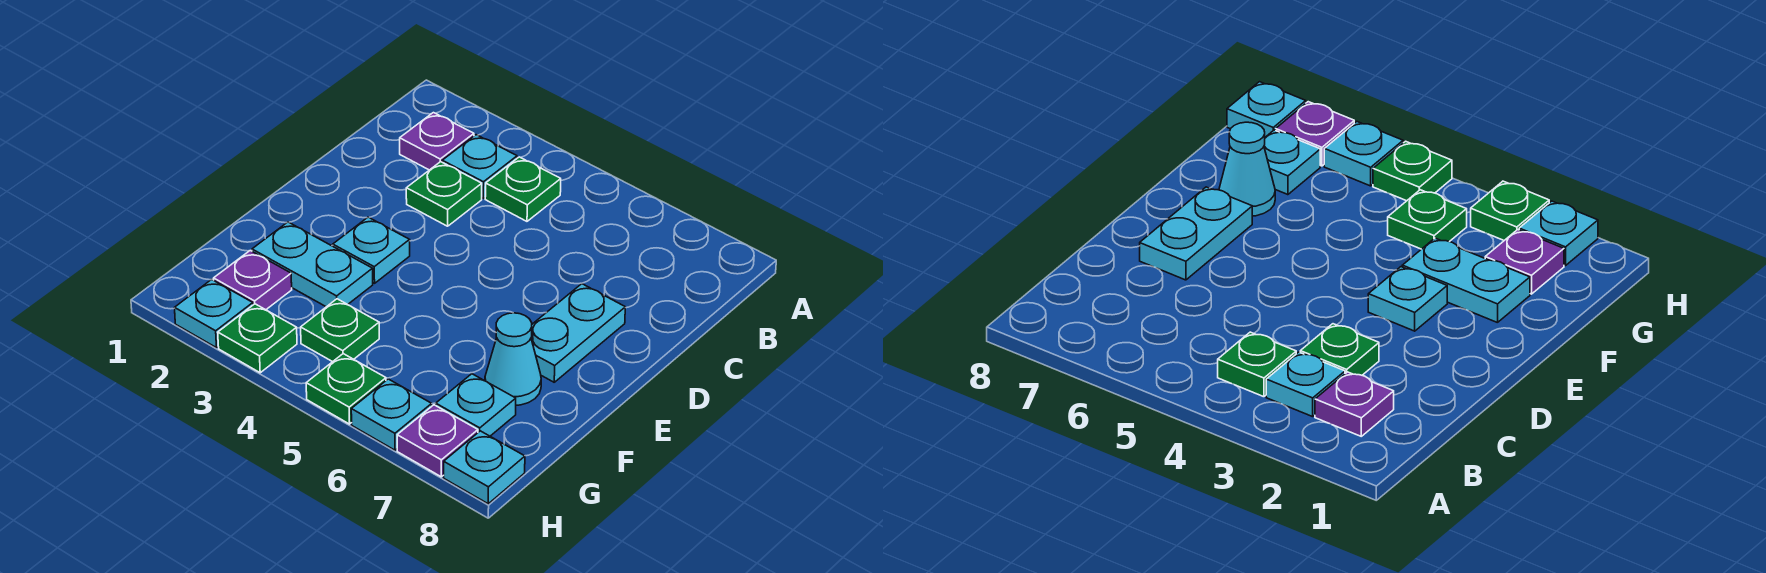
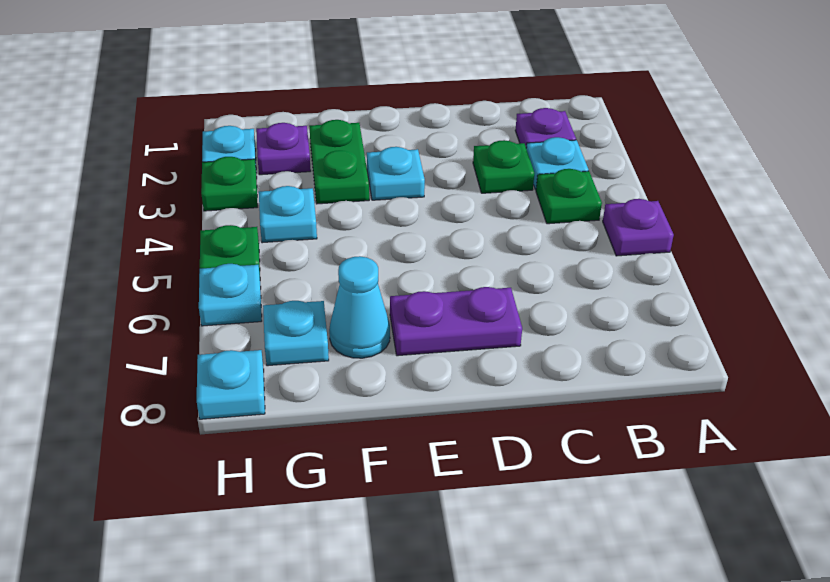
cyan 1x2 plate [531,284,625,382] -> purple 1x2 plate [390,287,522,356]
cyan 1x2 plate [252,222,373,307] -> green 1x2 plate [309,120,369,204]
green 1x1 plate [301,299,379,362] -> cyan 1x1 plate [259,186,317,243]
purple 1x1 plate [397,405,478,477] -> purple 1x1 plate moved to [603,199,674,256]

